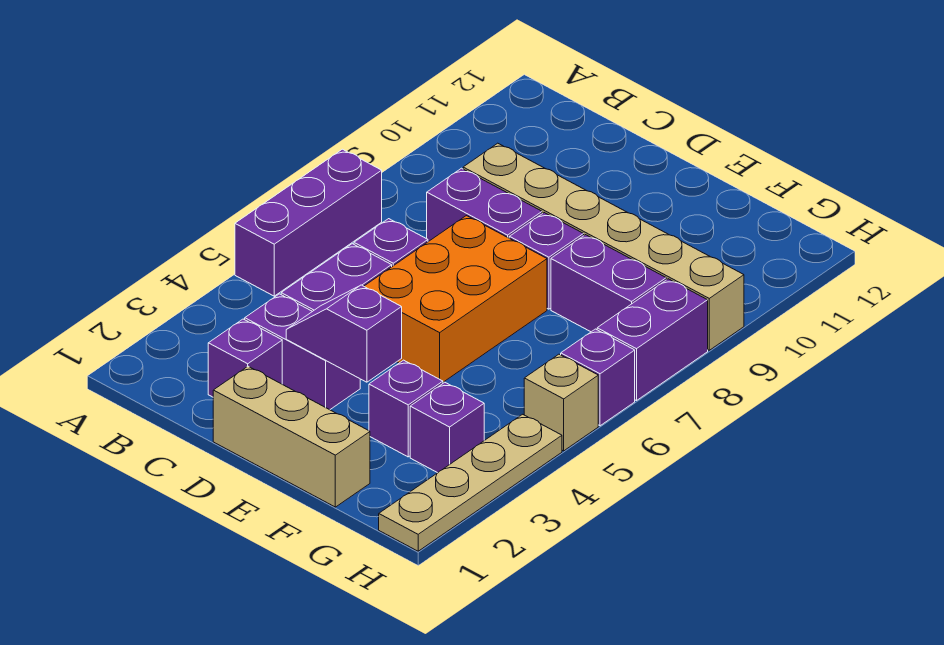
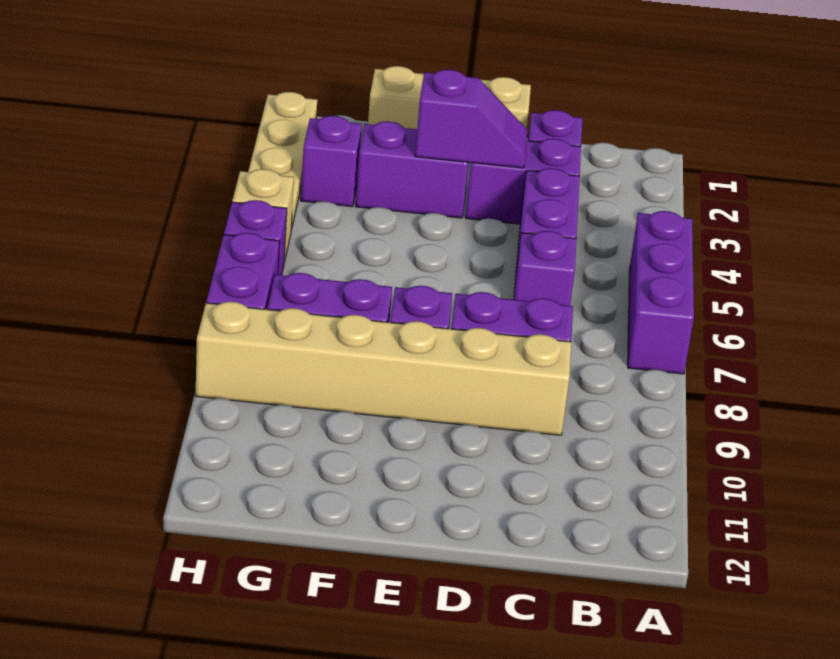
orange 2x3 brick [364,216,547,382] -> none
purple 1x1 brick [369,360,443,457] -> purple 1x2 brick [356,121,469,218]

